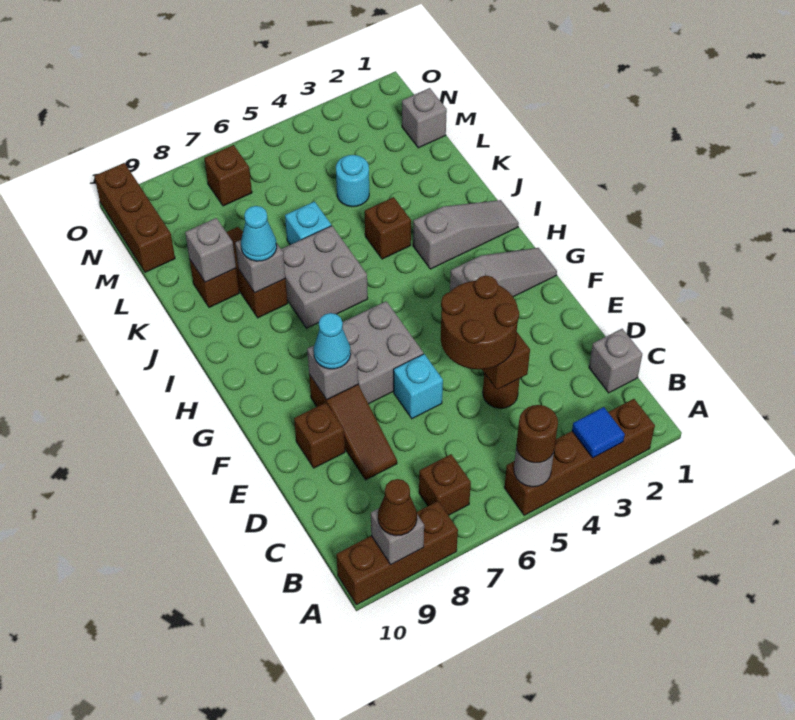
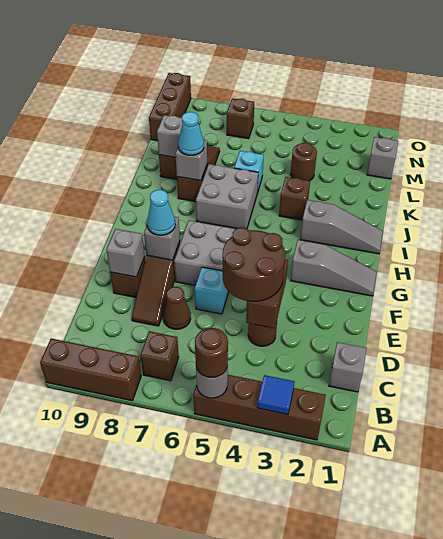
grey 1x1 brick [371,508,424,565] -> grey 1x1 brick moved to [106,229,145,277]
brown 1x1 cone [378,479,417,536] -> brown 1x1 cone moved to [163,287,191,329]
cyan 1x1 round brick [336,155,369,207] -> brown 1x1 round brick [291,143,317,181]

